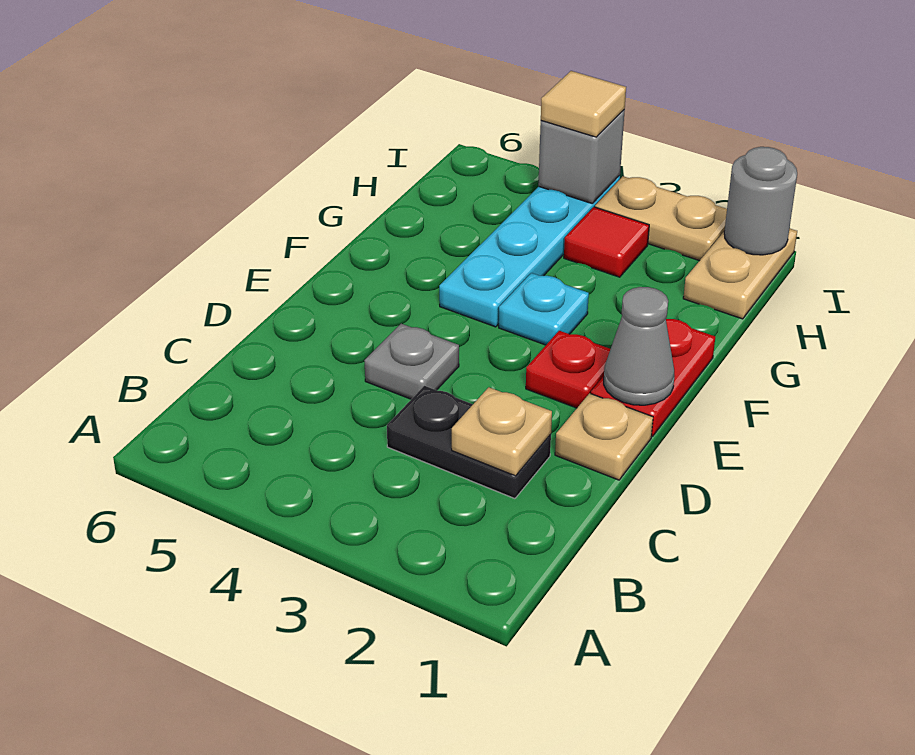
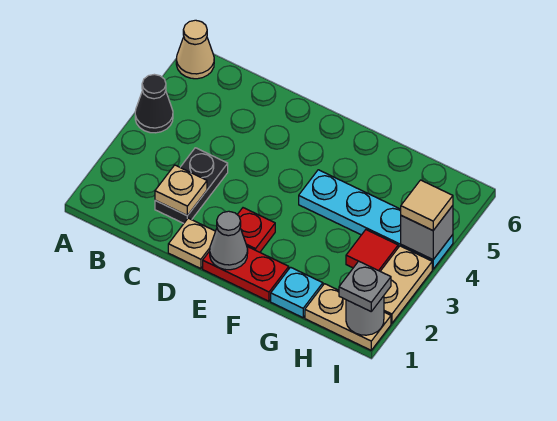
none -> black 1x1 cone [135,74,173,133]
none -> tan 1x1 cone [176,20,214,79]
grey 1x1 plate [364,324,459,399] -> grey 1x1 plate moved to [339,261,391,311]
cyan 1x1 plate [499,273,589,345] -> cyan 1x1 plate moved to [271,267,323,318]

